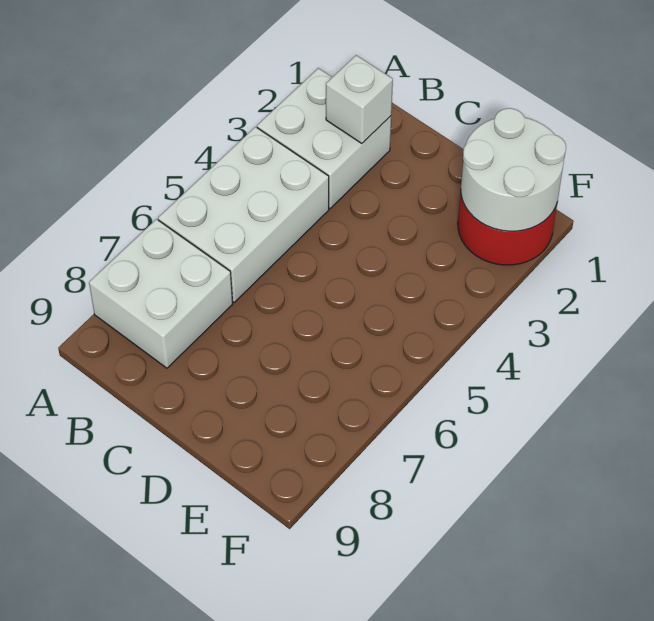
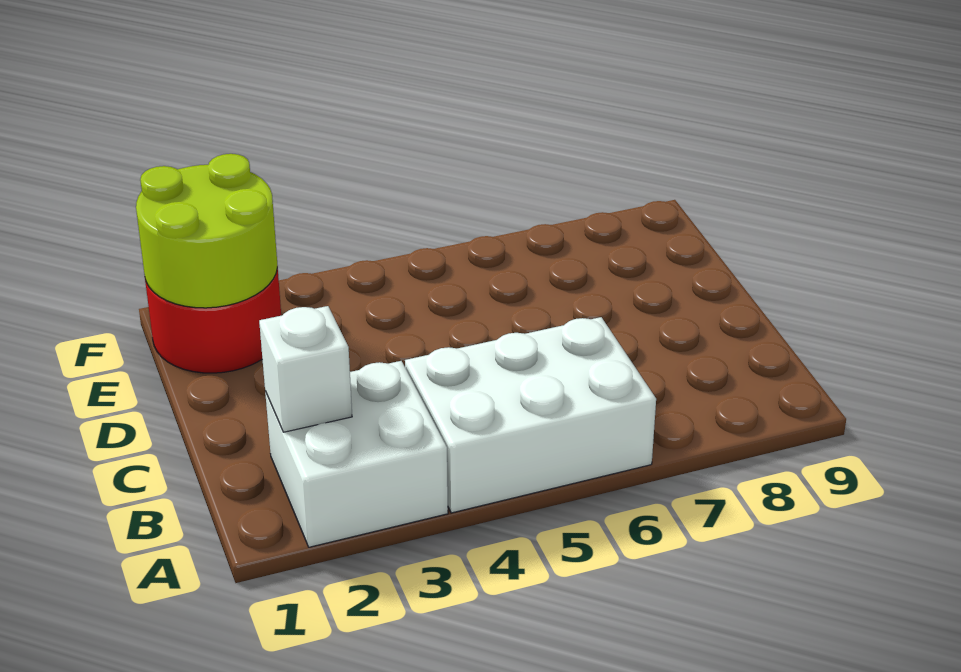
white 2x2 brick [89,219,233,368] -> none
white 2x2 round brick [461,108,566,231] -> lime 2x2 round brick [136,154,277,308]

